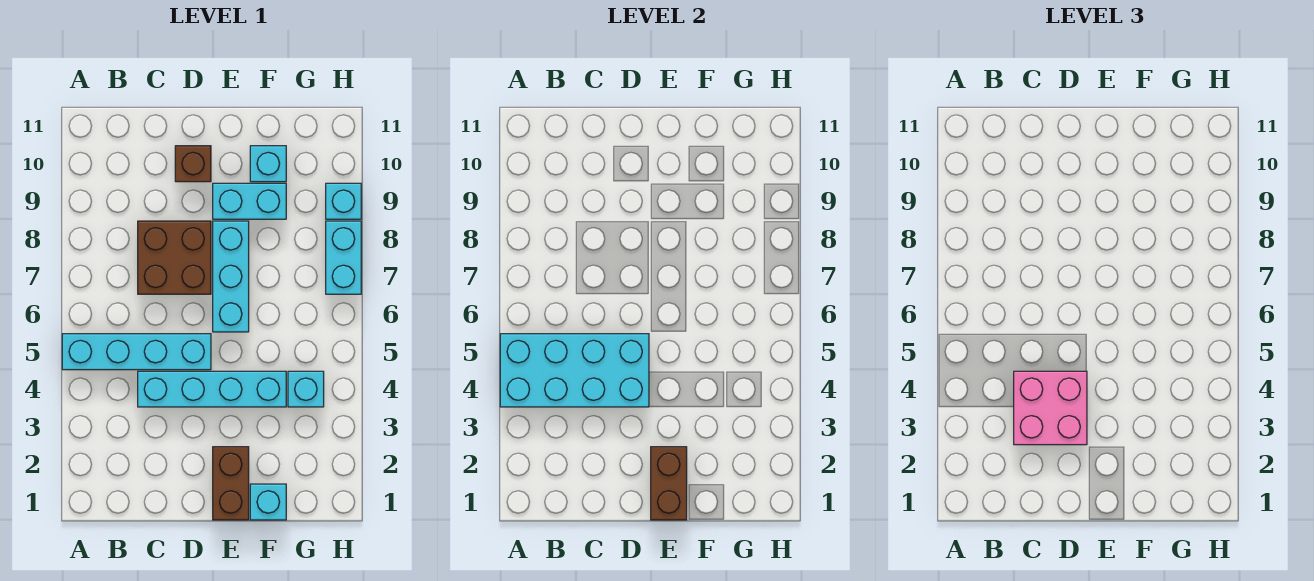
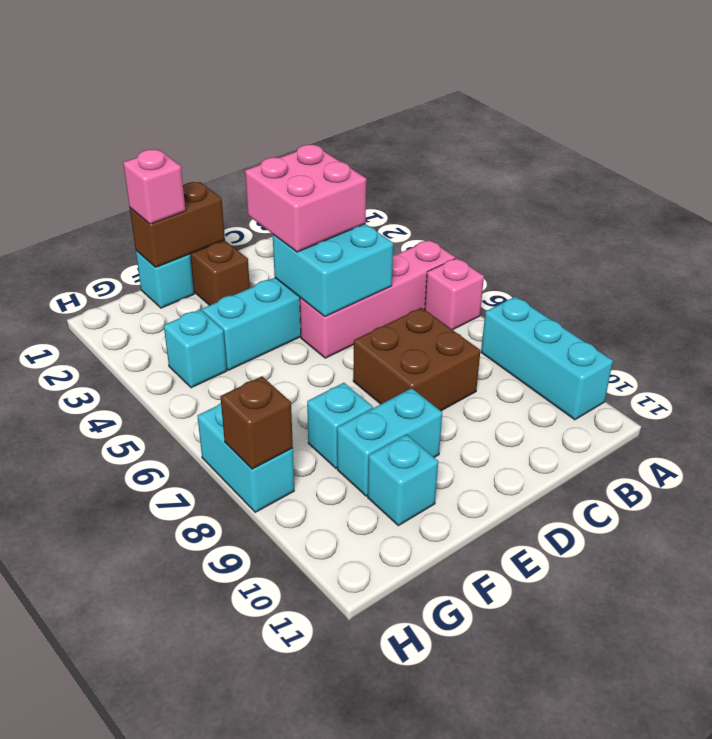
cyan 2x4 brick [500,334,649,407] -> cyan 2x2 brick [273,224,393,317]
cyan 1x4 brick [62,334,211,370] -> pink 1x4 brick [300,240,455,358]
none -> pink 1x1 brick [425,258,484,330]
brown 1x1 brick [175,146,211,182] -> brown 1x1 brick moved to [220,376,293,469]
brown 1x2 brick [651,447,687,520] -> brown 1x2 brick turned to [130,182,225,267]
cyan 1x3 brick [213,221,249,332] -> cyan 1x3 brick moved to [481,297,613,420]
none -> pink 1x1 brick [123,149,186,224]
cyan 1x1 brick [326,183,361,219] -> cyan 1x1 brick moved to [307,383,373,468]

